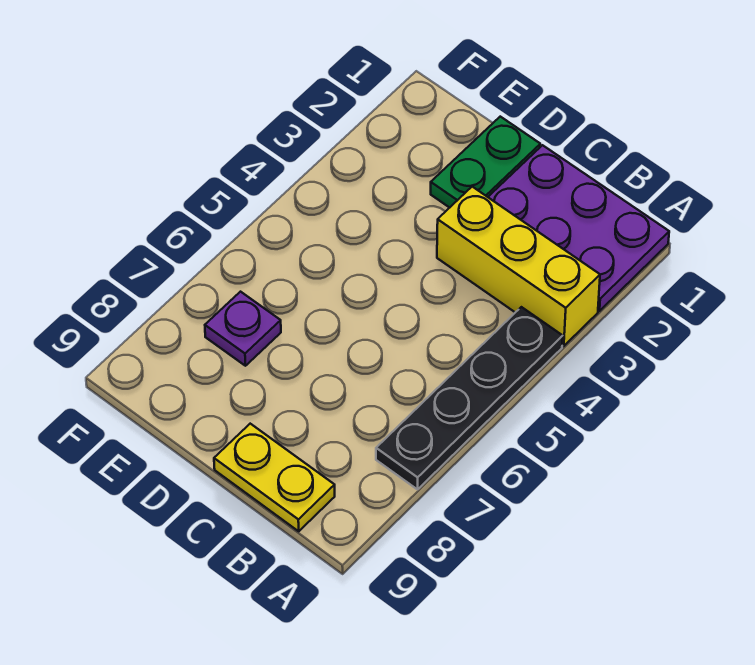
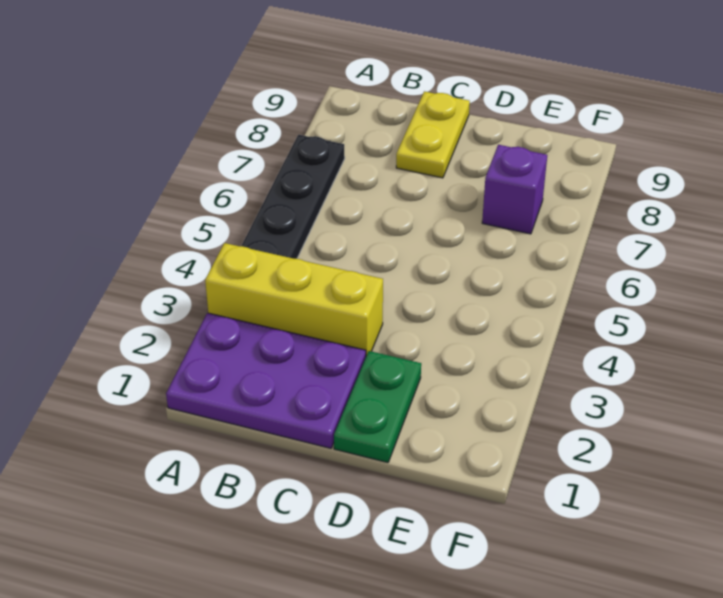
yellow 1x2 plate [214,424,335,531] -> yellow 1x2 plate turned to [396,91,470,178]
purple 1x1 plate [205,292,281,366] -> purple 1x1 brick [482,145,547,234]

